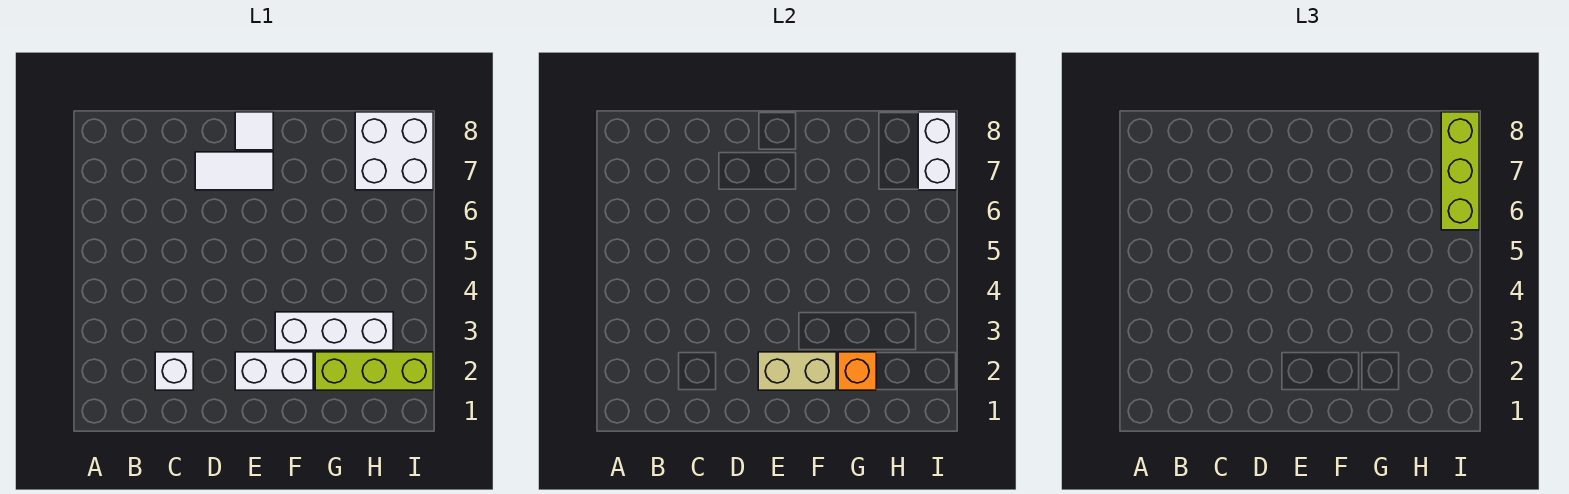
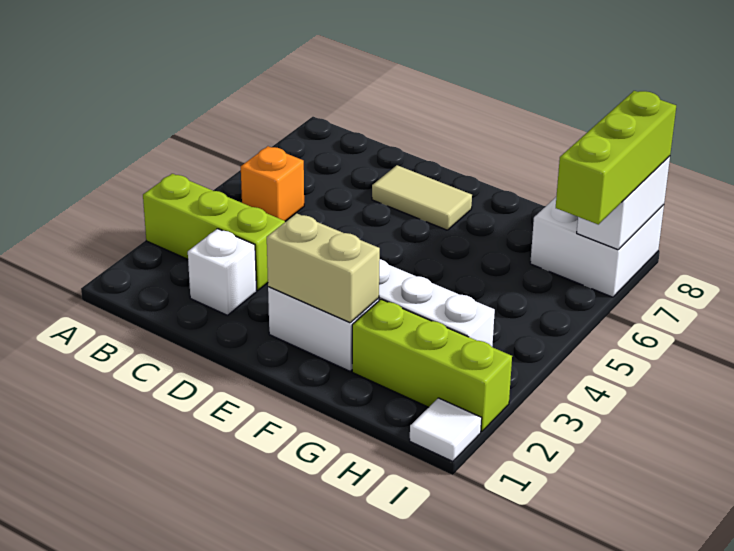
none -> lime 1x3 brick [143,174,285,291]
white 1x2 tile [195,152,273,190] -> tan 1x2 tile [372,165,472,230]
white 1x1 tile [235,112,273,150] -> white 1x1 tile moved to [410,398,482,462]
orange 1x1 brick [838,352,876,390] -> orange 1x1 brick moved to [241,146,304,221]

